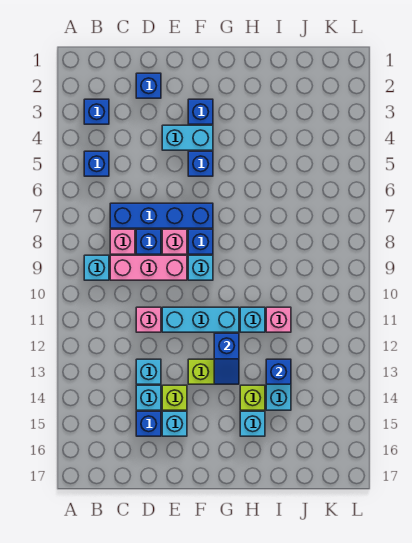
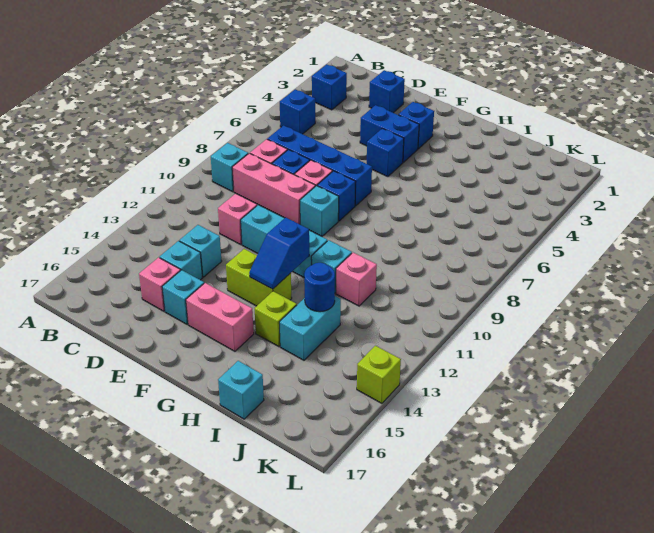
blue 1x1 brick [136,411,161,436] -> pink 1x1 brick [139,258,181,311]
cyan 1x2 brick [162,125,213,150] -> blue 1x2 brick [360,105,419,162]
lime 1x1 brick [162,385,187,410] -> lime 1x1 brick moved to [357,346,401,403]
none -> pink 1x2 brick [186,283,254,351]
cyan 1x1 brick [240,411,265,436] -> cyan 1x1 brick moved to [218,361,264,419]
blue 1x1 brick [266,359,291,384] -> blue 1x1 round brick [304,263,335,312]

